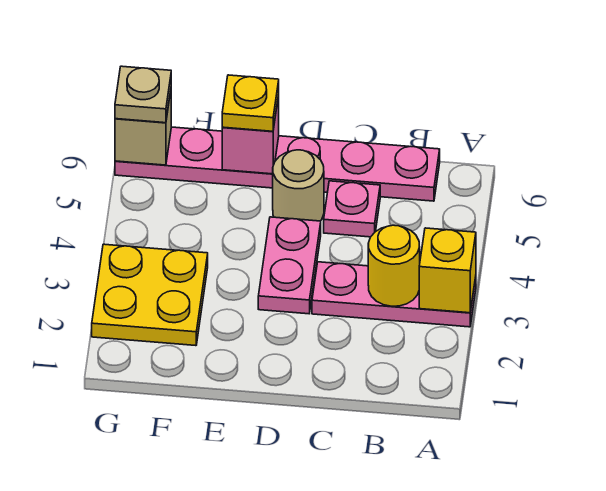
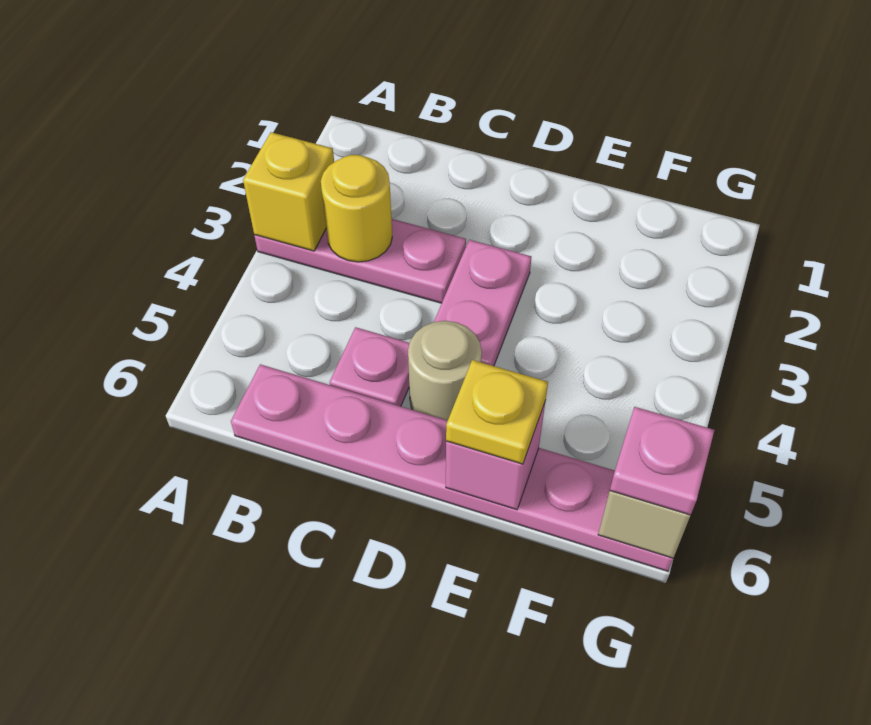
yellow 2x2 plate [92,244,208,346] -> none
tan 1x1 plate [115,66,171,123] -> pink 1x1 plate [610,407,714,515]

